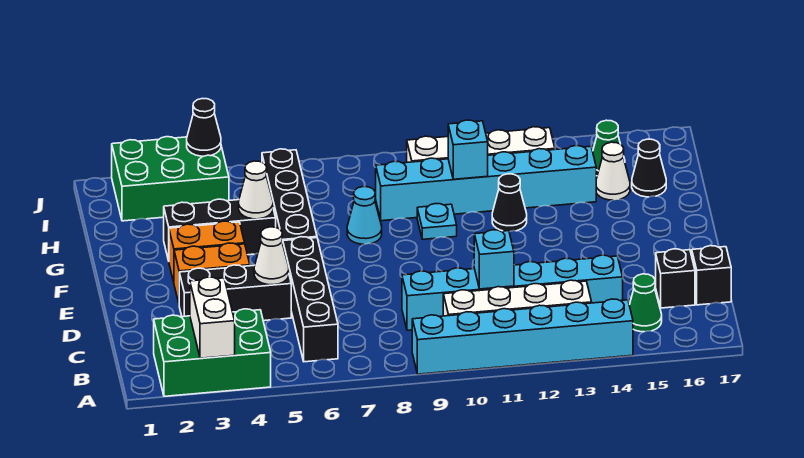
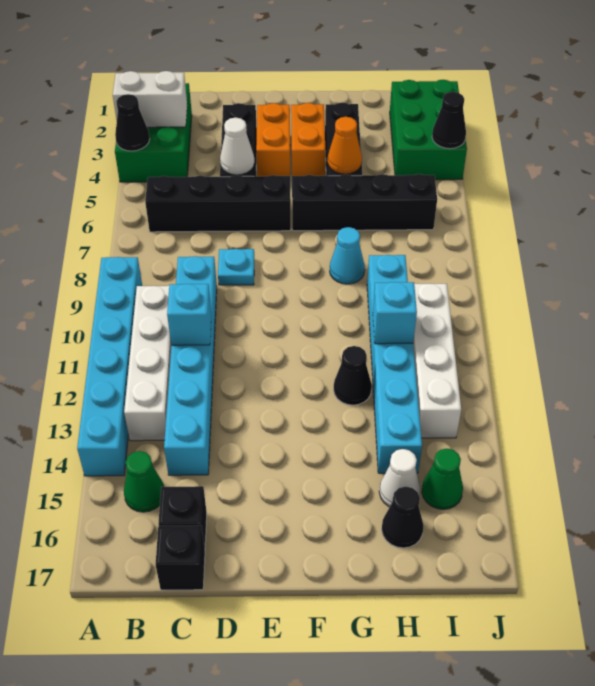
none -> black 1x1 cone [115,94,150,151]
white 1x1 cone [239,161,273,219] -> orange 1x1 cone [328,117,362,174]
cyan 1x1 plate [417,204,457,239] -> cyan 1x1 plate moved to [218,249,254,285]

